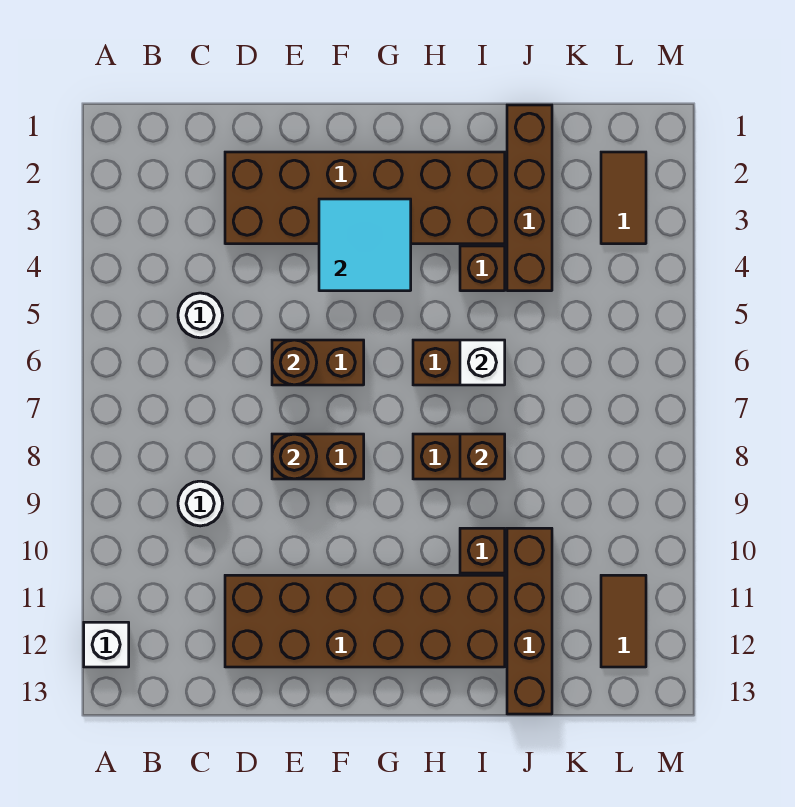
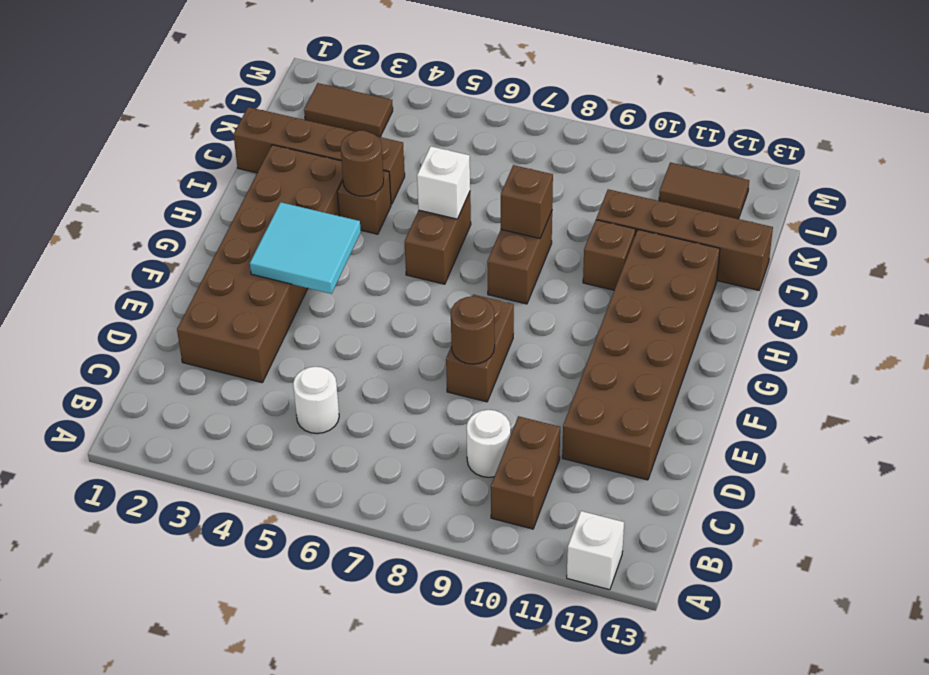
brown 1x2 brick [272,340,364,385] -> brown 1x2 brick moved to [491,416,560,529]
brown 1x1 round brick [272,340,317,385] -> brown 1x1 round brick moved to [341,131,384,196]

